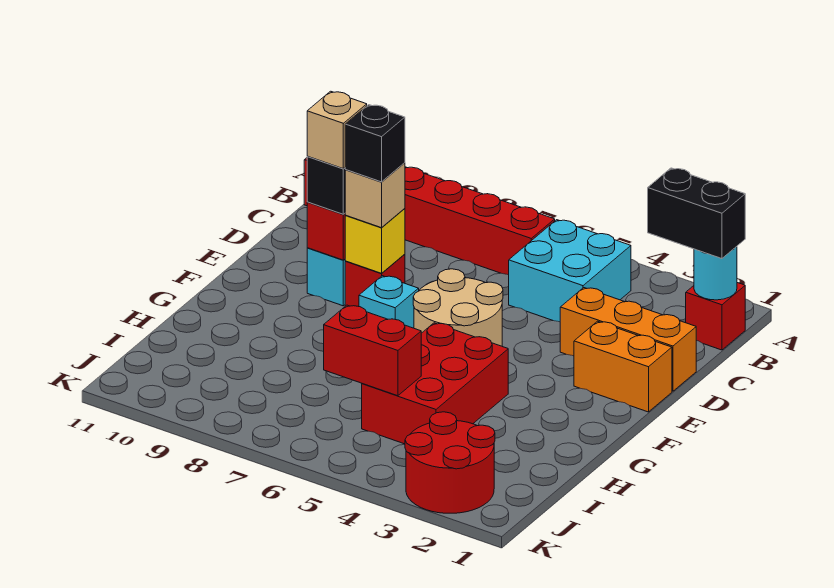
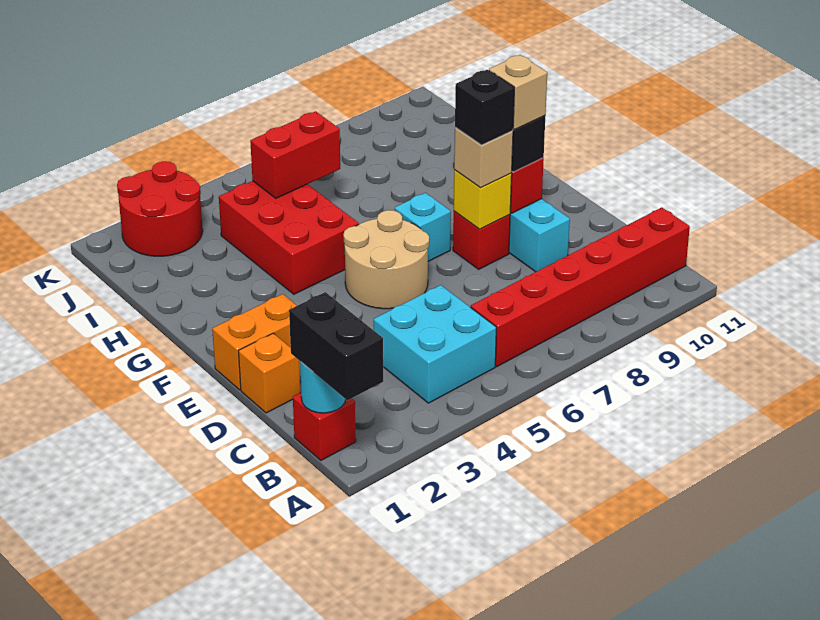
black 1x2 brick [648,168,745,259] -> black 1x2 brick turned to [289,292,383,400]
orange 1x3 brick [560,288,696,391] -> orange 1x1 brick [239,333,300,413]

